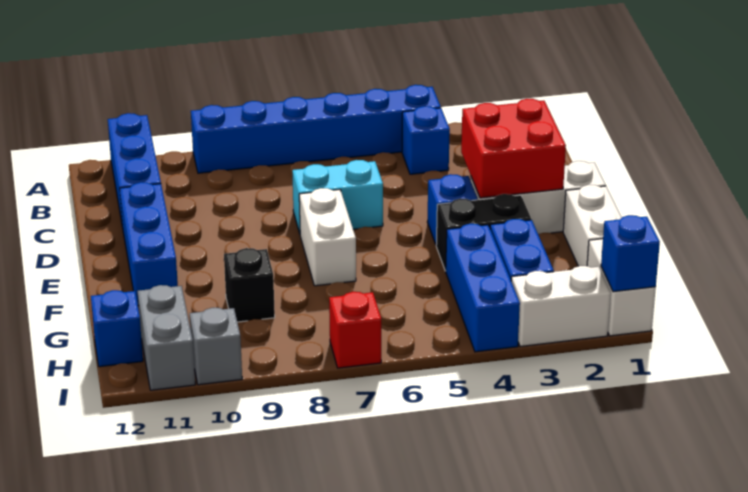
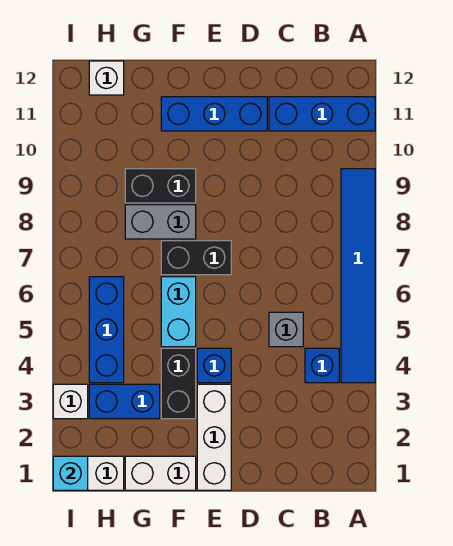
blue 1x6 brick [191,85,441,173] -> blue 1x6 tile [341,169,375,383]
red 2x2 brick [461,99,566,198] -> none
cyan 1x2 brick [292,160,383,233] -> cyan 1x2 brick moved to [161,277,196,347]
white 1x2 brick [299,188,356,286] -> black 1x2 brick [161,241,231,275]
blue 1x3 brick [446,224,520,352] -> blue 1x3 brick turned to [89,277,124,383]
black 1x1 brick [224,248,275,322] -> black 1x2 brick [125,169,196,203]
grey 1x2 brick [138,285,195,390] -> grey 1x2 brick moved to [125,205,196,239]
blue 1x1 brick [91,290,143,367] -> white 1x1 brick [89,61,124,95]
blue 1x1 brick [601,215,660,292] -> cyan 1x1 brick [53,456,88,490]
white 1x2 brick [511,266,611,347] -> white 1x1 brick [53,384,88,419]
red 1x1 brick [329,292,381,368] -> none
grey 1x1 brick [190,308,242,385] -> grey 1x1 brick moved to [269,312,303,347]

